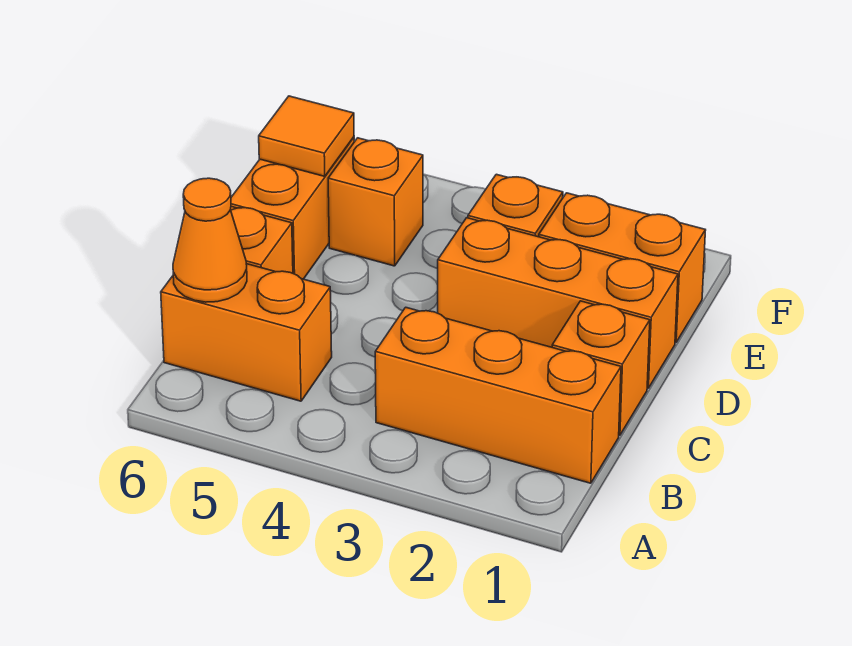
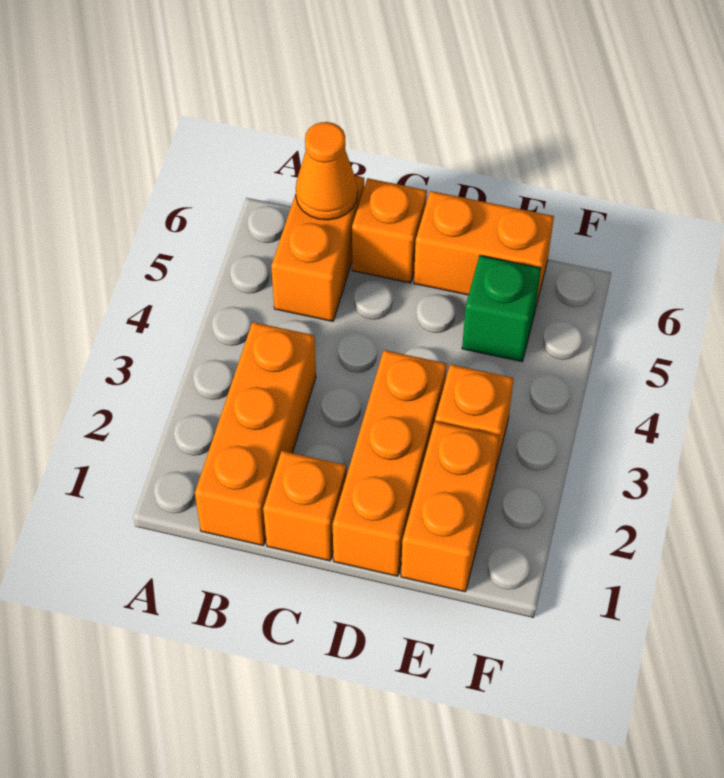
orange 1x1 brick [328,138,423,266] -> green 1x1 brick [462,256,541,362]
orange 1x1 tile [259,96,354,177] -> none

